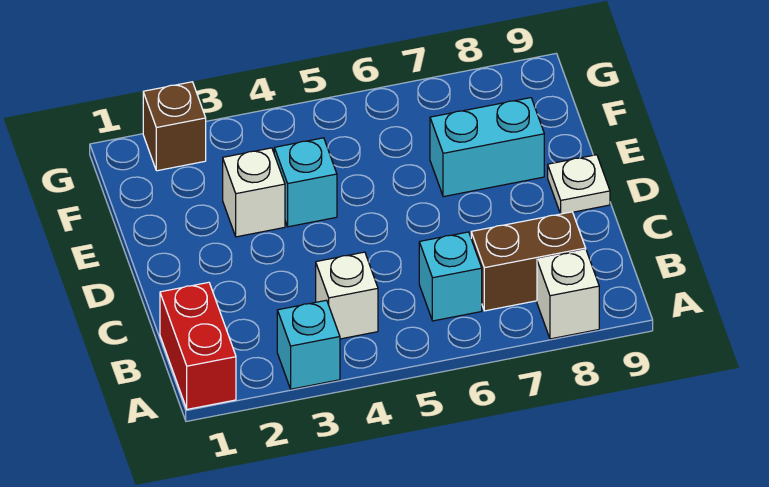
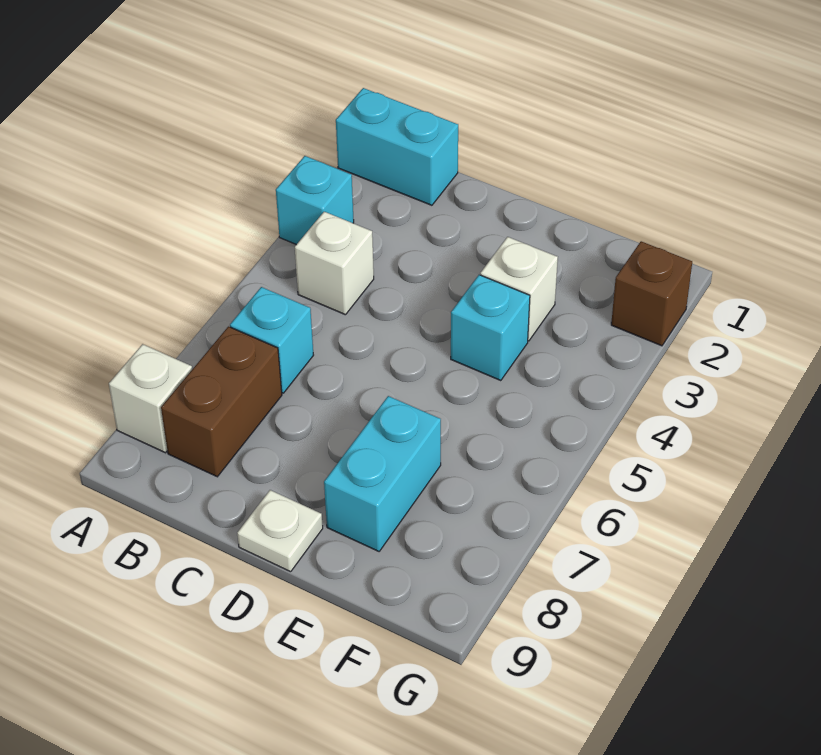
red 1x2 brick [160,282,236,409] -> cyan 1x2 brick [336,88,458,205]

